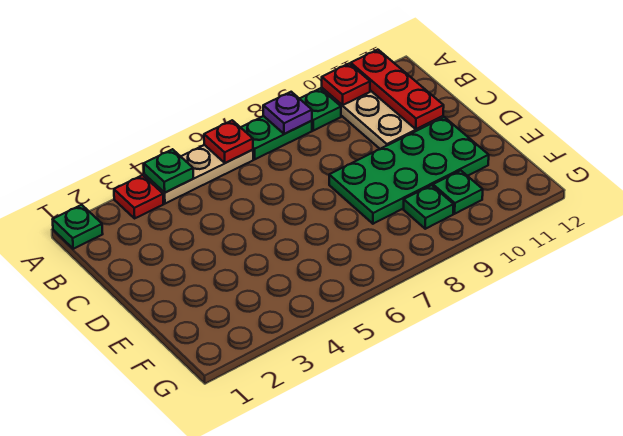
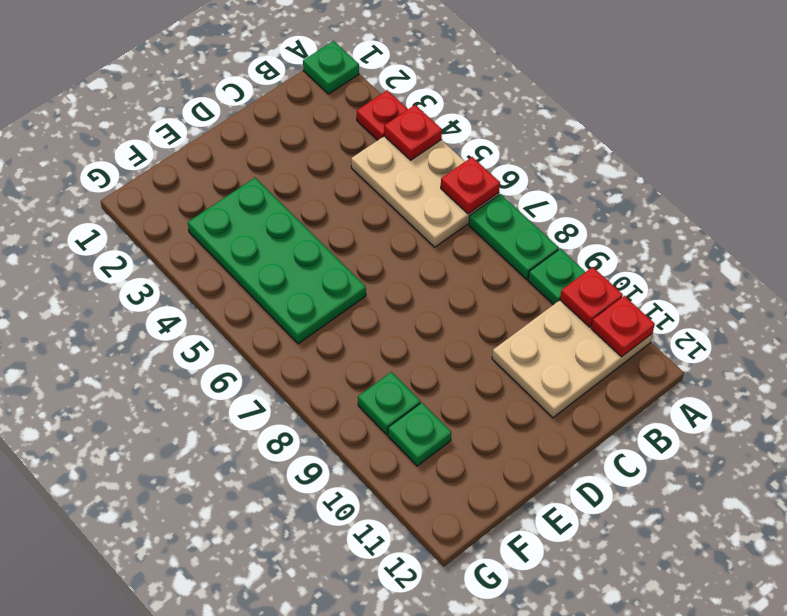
tan 1x3 plate [144,145,253,204] -> tan 2x3 plate [351,136,499,247]
green 1x1 plate [144,149,193,193] -> red 1x1 plate [384,105,442,160]
purple 1x1 plate [263,92,312,134] -> none
red 1x3 plate [351,50,444,129] -> red 1x1 plate [591,296,655,357]
green 2x4 plate [329,117,489,224] -> green 2x4 plate moved to [188,178,366,344]

